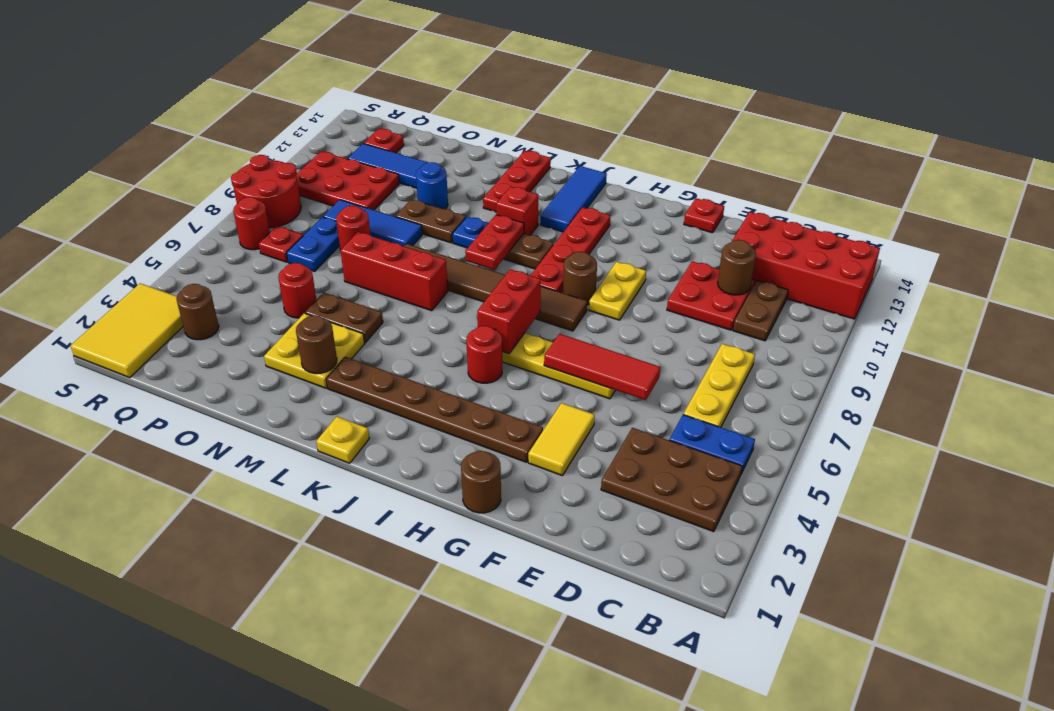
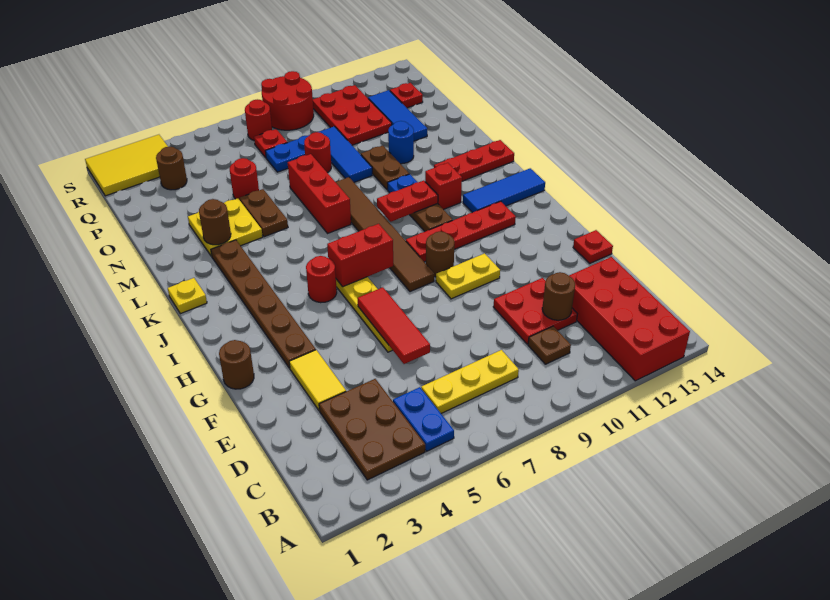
brown 1x2 plate [733,281,788,341] -> brown 1x1 plate [528,326,571,364]
yellow 1x2 tile [528,403,595,476] -> yellow 1x2 tile turned to [289,350,346,411]

